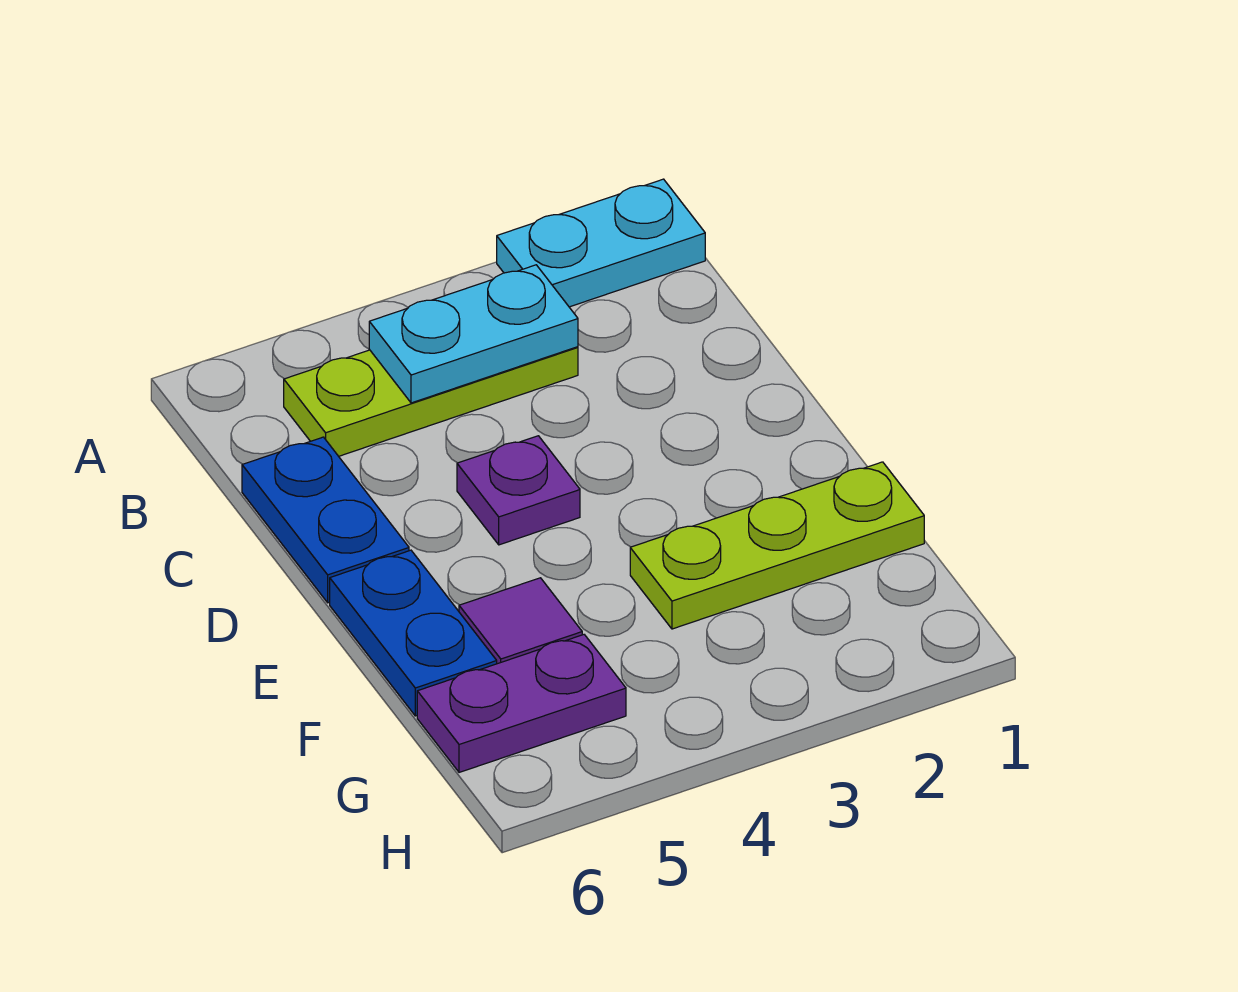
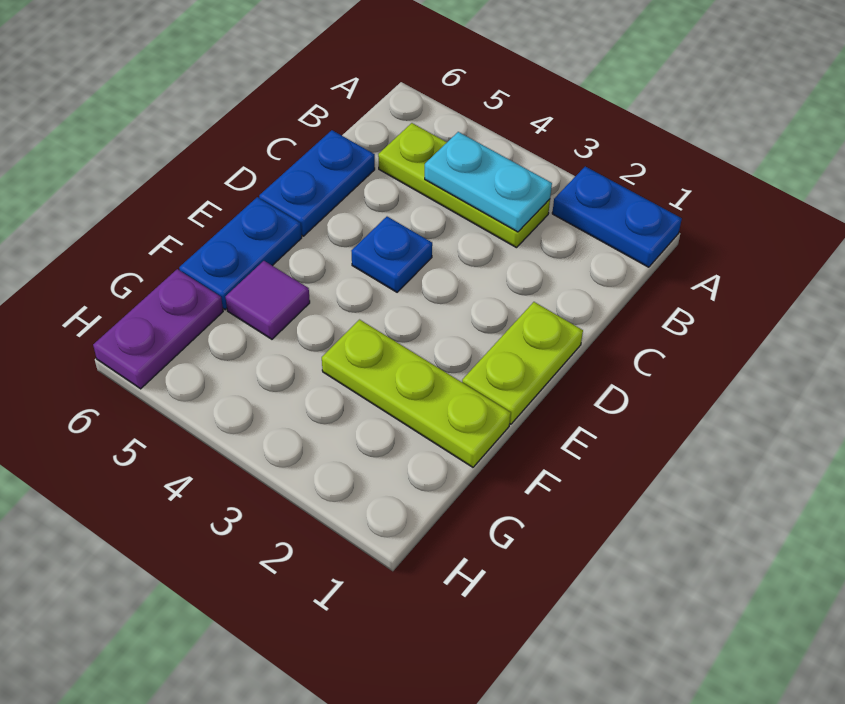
cyan 1x2 plate [497,179,705,307] -> blue 1x2 plate [552,166,682,267]
none -> lime 1x2 plate [462,302,583,424]
purple 1x1 plate [457,436,580,545] -> blue 1x1 plate [352,217,432,292]
purple 1x2 plate [417,635,626,772] -> purple 1x2 plate turned to [93,269,223,389]

